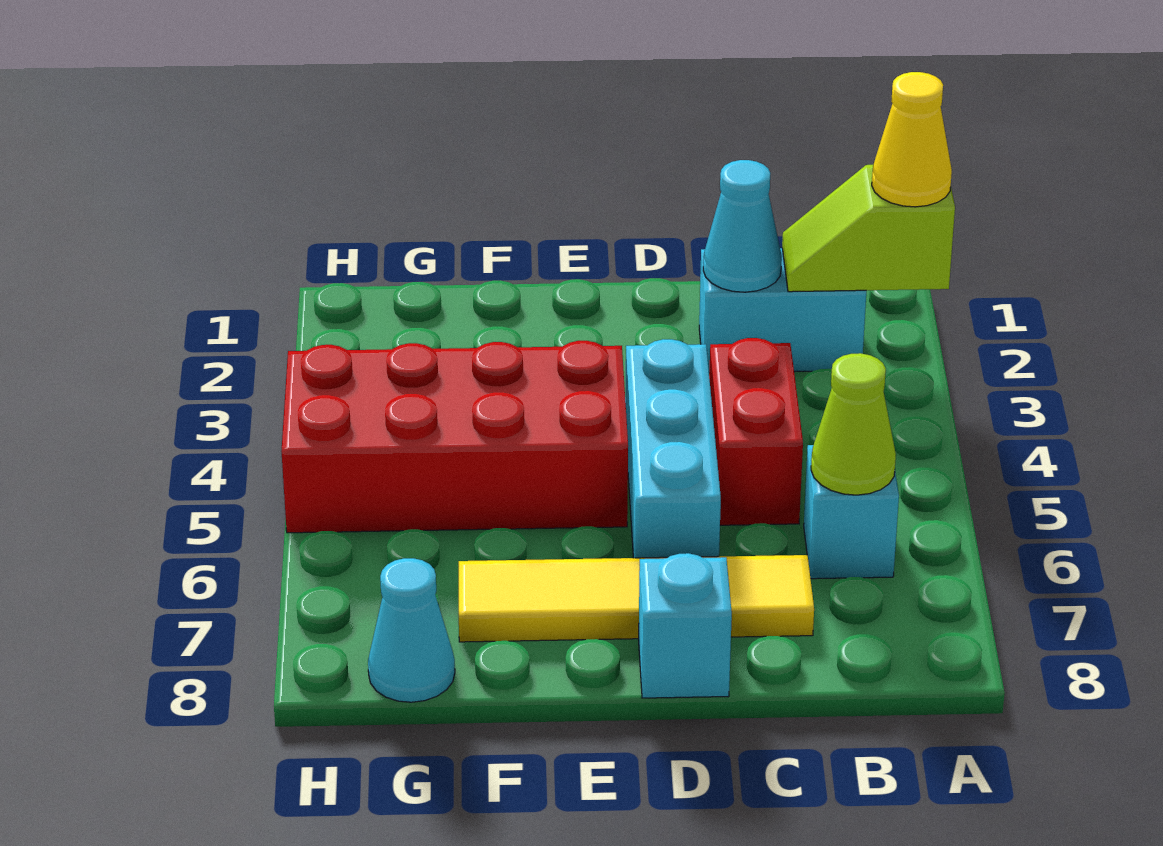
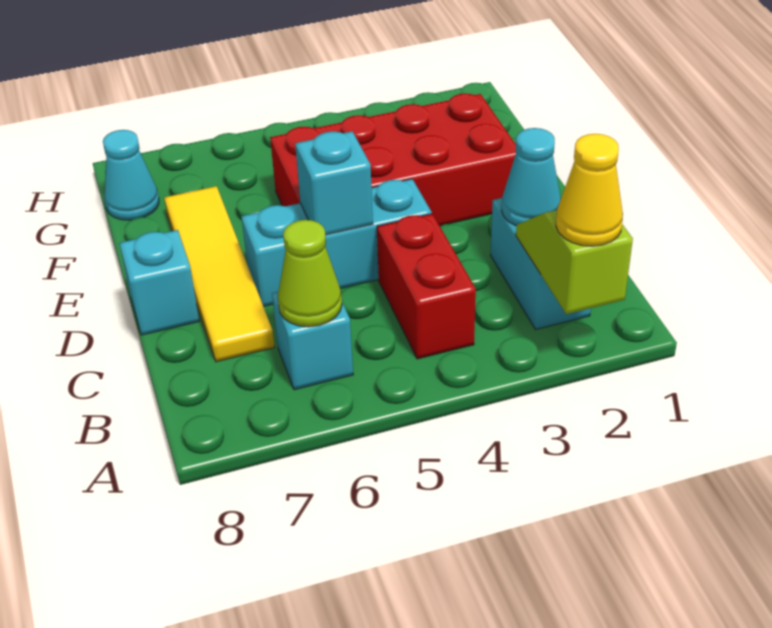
red 1x2 brick [709,338,803,525] -> red 1x2 brick turned to [377,214,476,359]
none -> cyan 1x1 brick [295,131,373,235]
red 2x4 brick [281,341,628,533] -> red 2x4 brick turned to [270,93,516,226]

